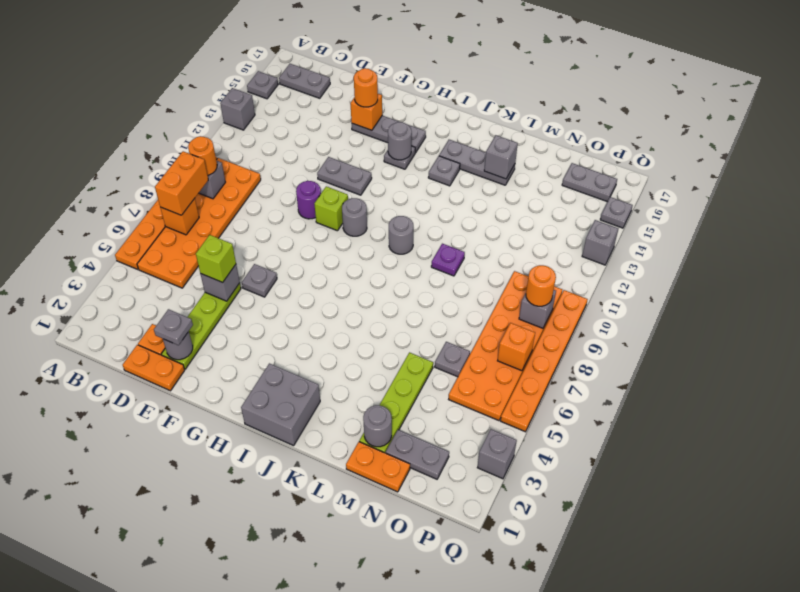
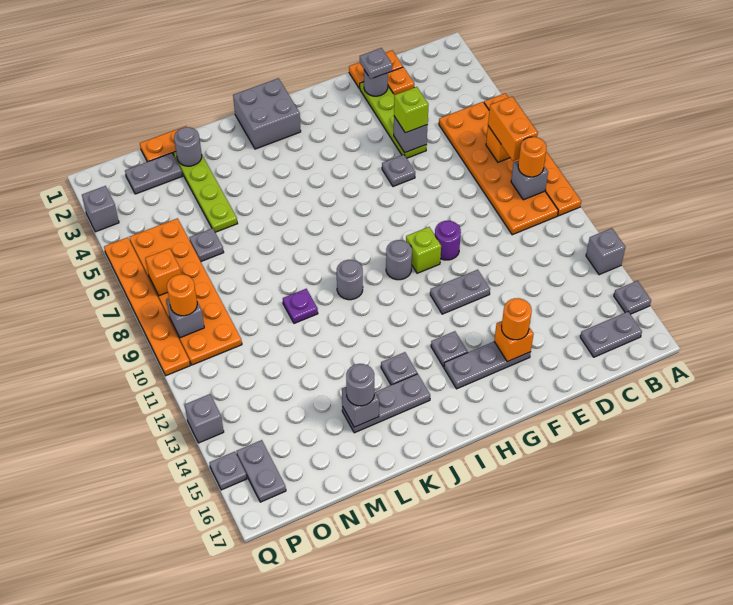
grey 1x1 round brick [388,122,412,160] -> grey 1x1 round brick moved to [346,364,374,406]
grey 1x2 plate [562,163,617,202] -> grey 1x2 plate turned to [237,440,286,502]

